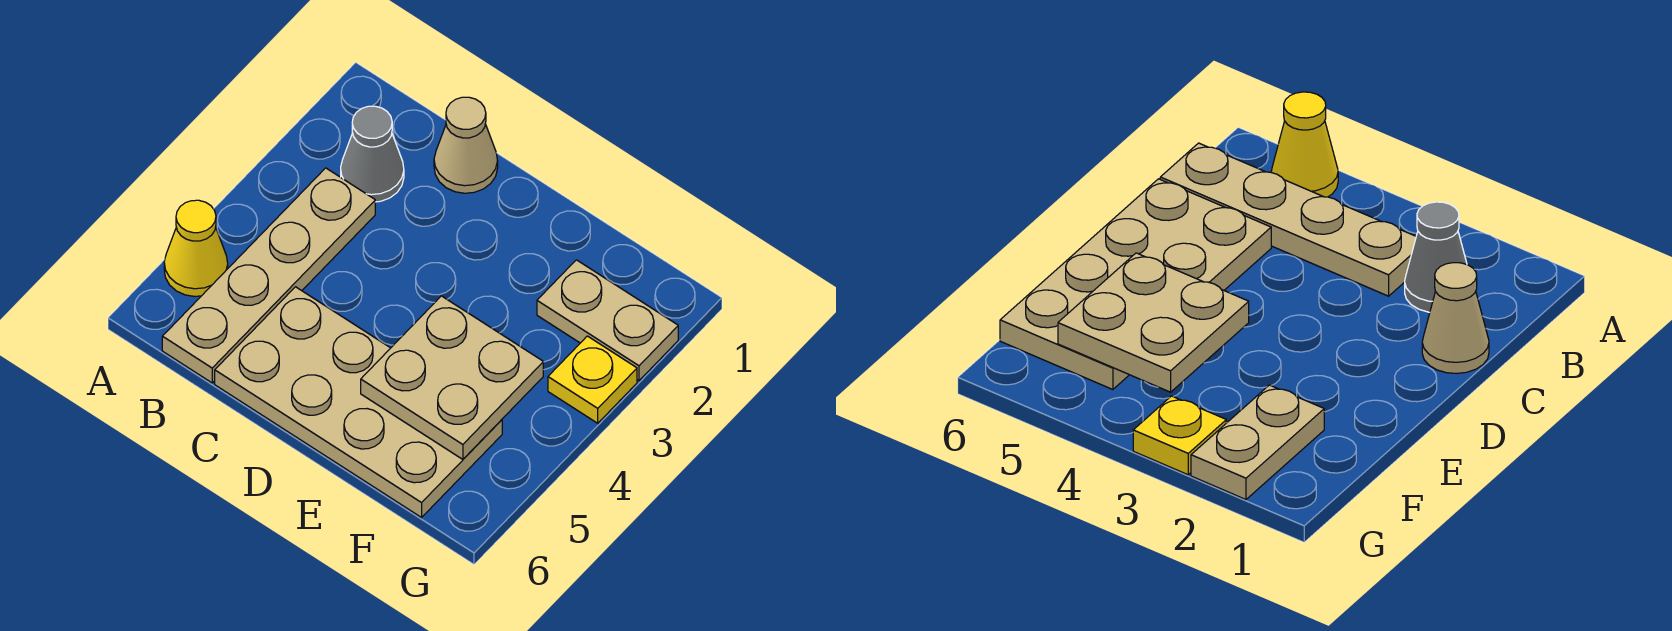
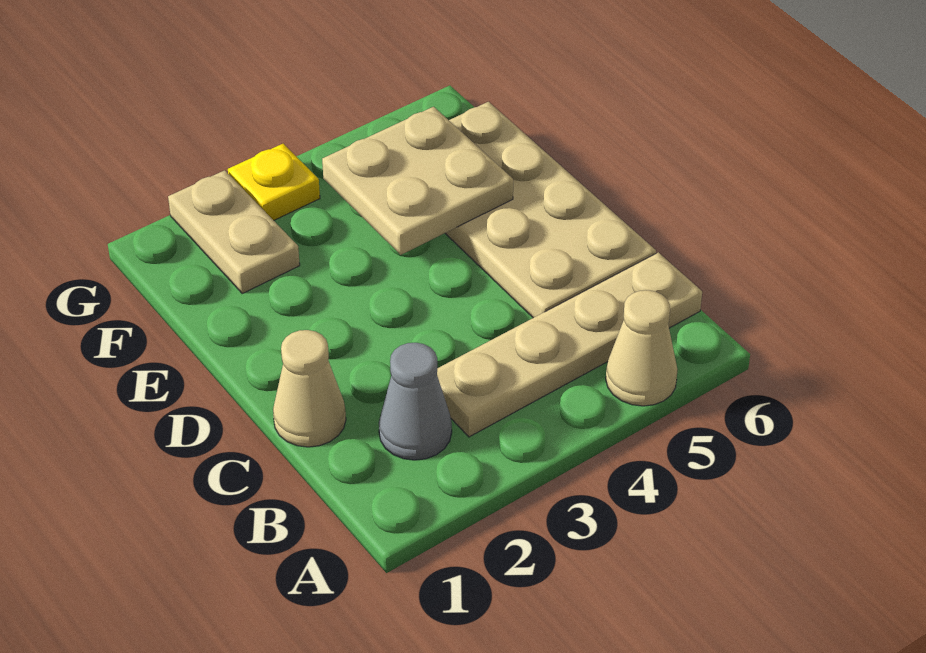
yellow 1x1 cone [164,200,228,296] -> tan 1x1 cone [606,290,678,406]

